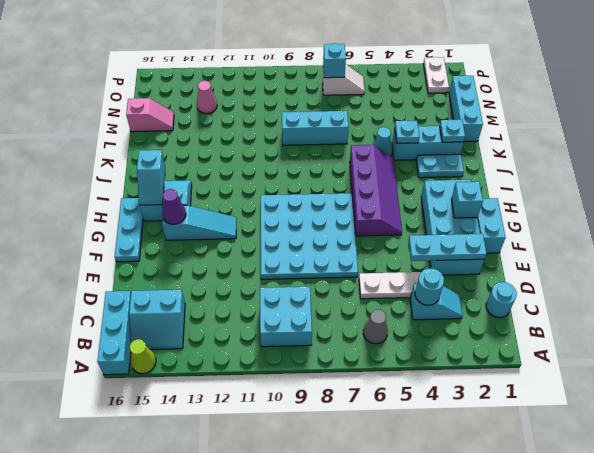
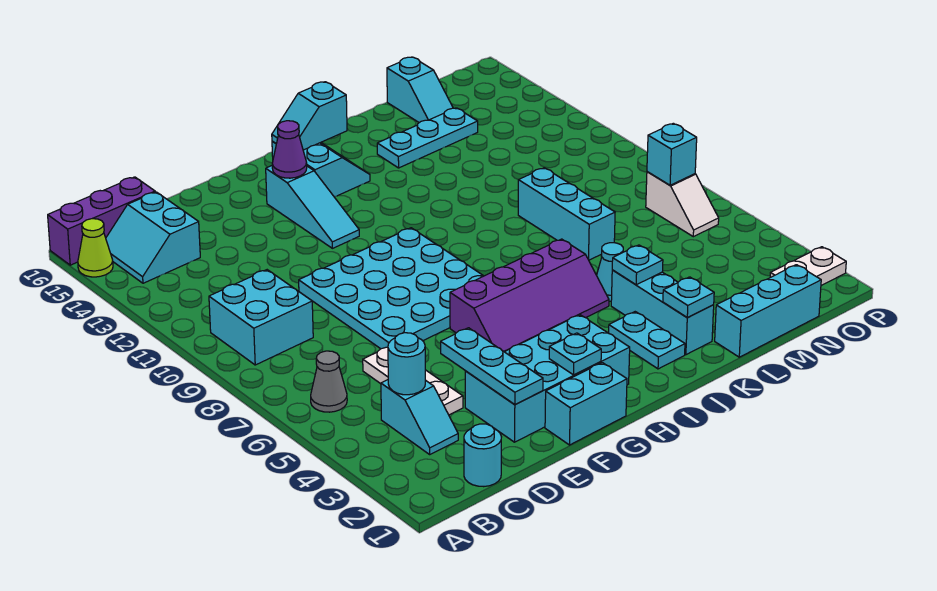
cyan 1x3 brick [97,291,131,375] -> purple 1x3 brick [48,177,155,265]
cyan 1x3 plate [115,198,143,262] -> cyan 1x3 plate moved to [377,108,478,168]
cyan 1x1 brick [451,182,483,218] -> cyan 1x1 plate [549,333,601,375]
pink 1x2 slope [126,98,174,132] -> cyan 1x2 slope [387,57,453,123]
pink 1x1 cone [197,81,217,114] -> none

